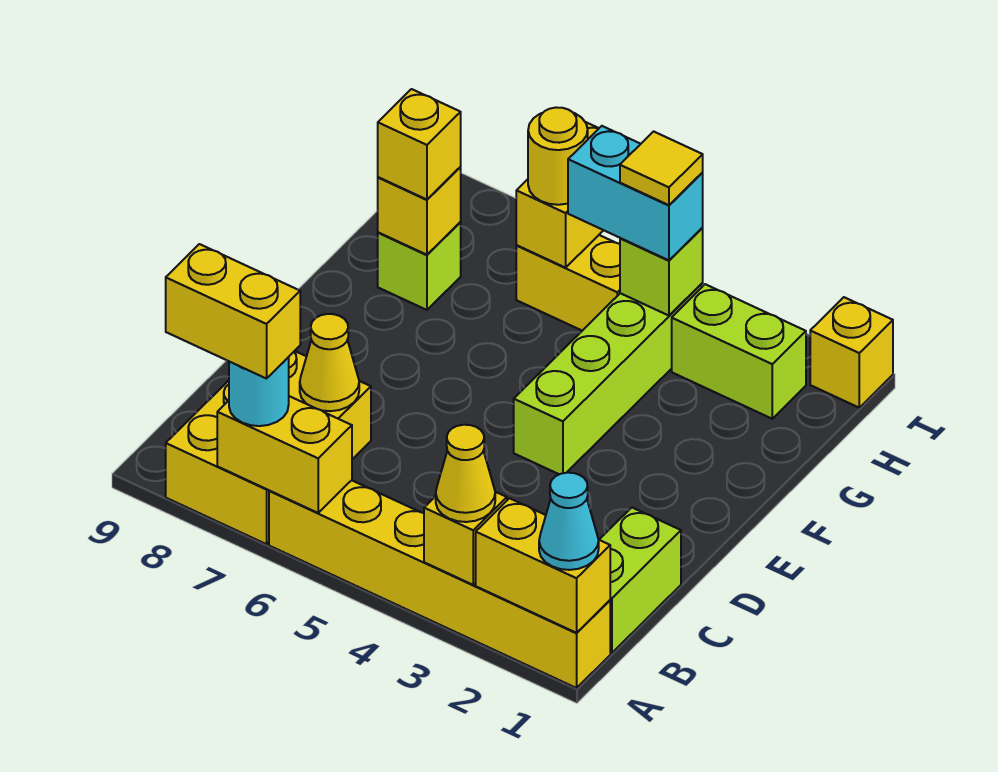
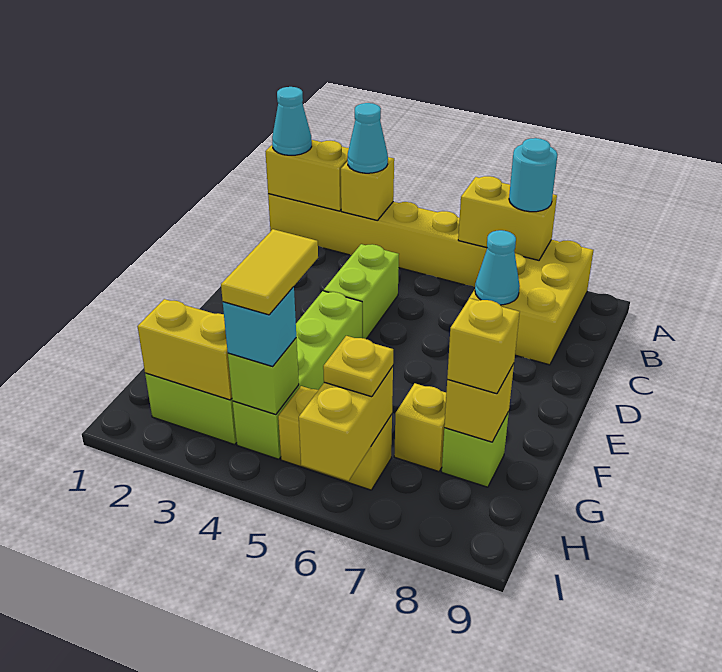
yellow 1x1 cone [436,425,495,522] -> cyan 1x1 cone [348,103,388,173]
yellow 1x2 brick [166,244,300,379] -> yellow 1x2 brick moved to [137,299,232,400]
lime 1x2 brick [599,508,681,653] -> lime 1x2 brick moved to [324,244,399,339]
yellow 1x1 cone [300,314,359,411] -> cyan 1x1 cone [475,230,520,305]
cyan 1x2 brick [568,126,703,260] -> cyan 1x1 brick [223,287,296,366]
yellow 1x1 tile [620,131,703,205] -> yellow 1x2 tile [221,229,318,315]
yellow 1x1 round brick [528,107,588,205] -> yellow 1x1 plate [323,336,393,397]
yellow 1x1 brick [810,297,893,407] -> yellow 1x1 brick moved to [394,383,446,472]

